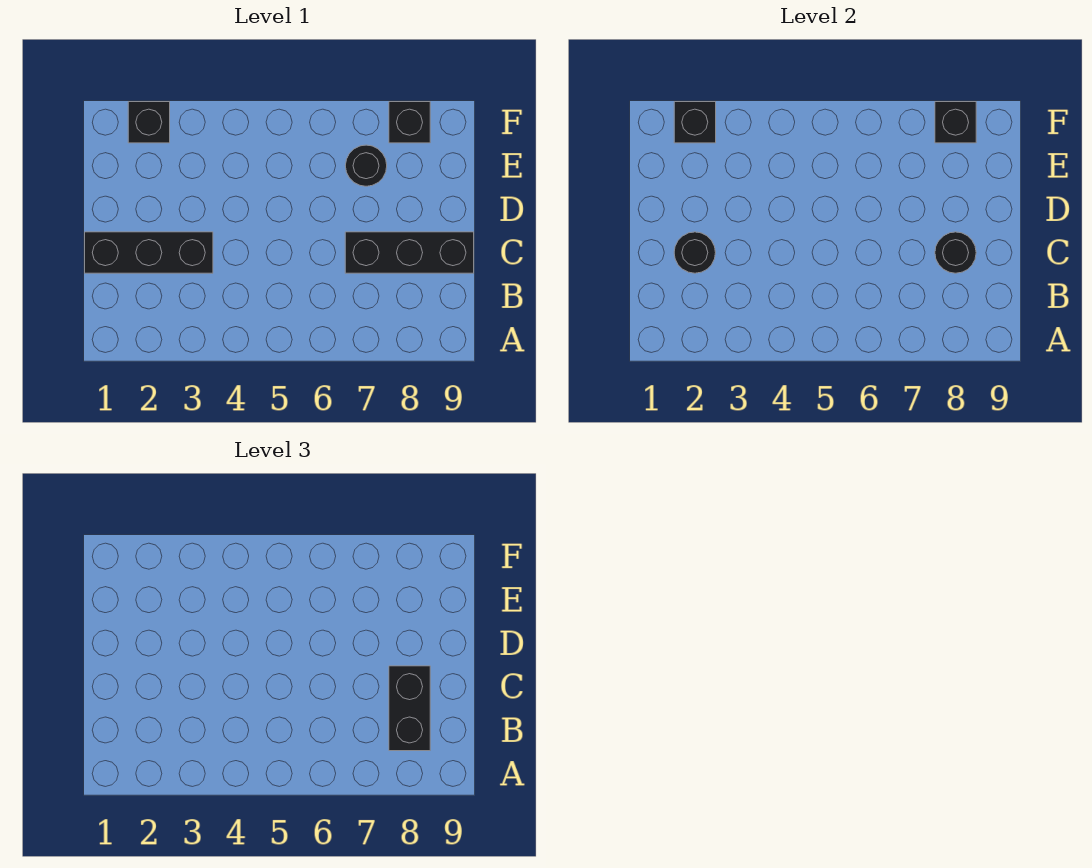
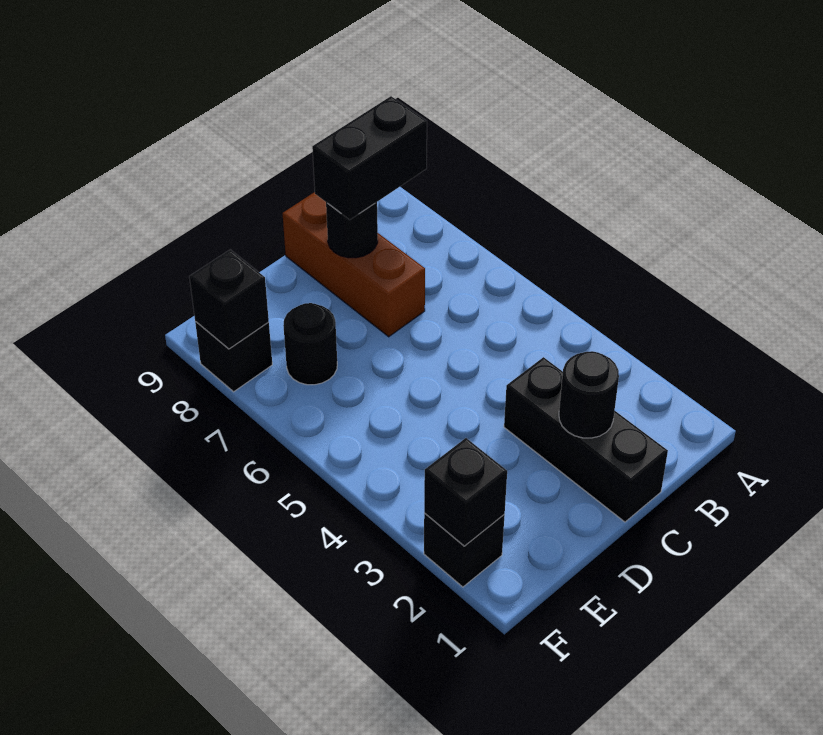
black 1x3 brick [345,232,474,273] -> brown 1x3 brick [283,192,425,337]

